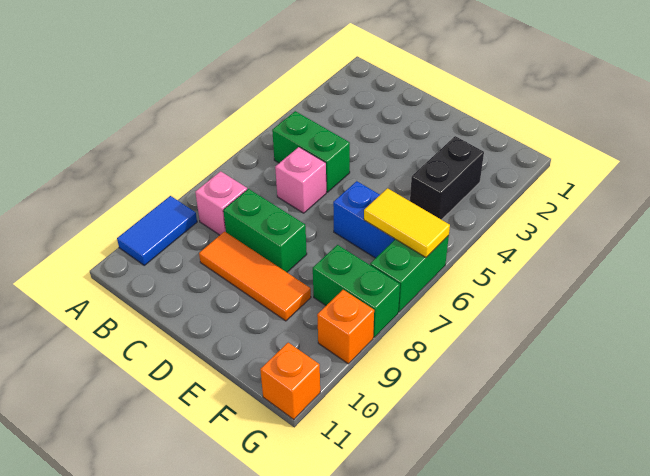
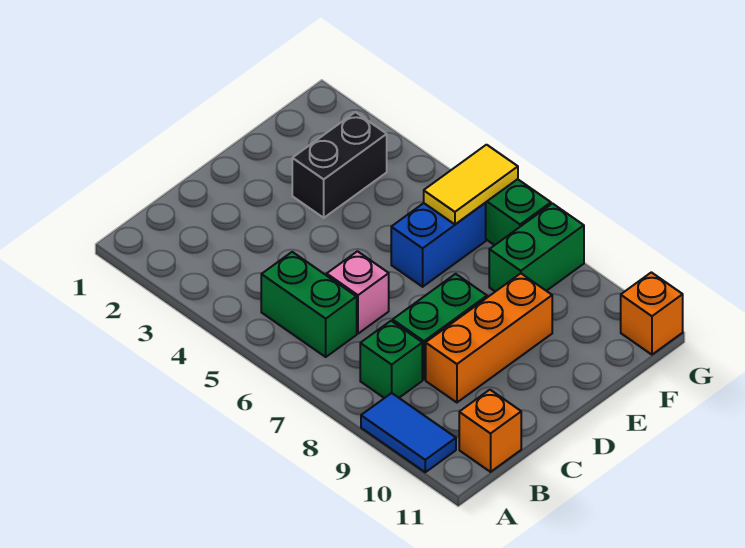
green 1x2 brick [272,111,350,192] -> green 1x2 brick turned to [261,252,357,357]
pink 1x1 brick [195,171,247,235] -> green 1x1 brick [360,321,422,398]
orange 1x3 tile [199,231,311,321] -> orange 1x3 brick [426,273,552,402]
black 1x2 brick [410,136,484,220] -> black 1x2 brick turned to [292,112,387,218]
orange 1x1 brick [317,290,374,364] -> orange 1x1 brick moved to [459,390,521,472]

